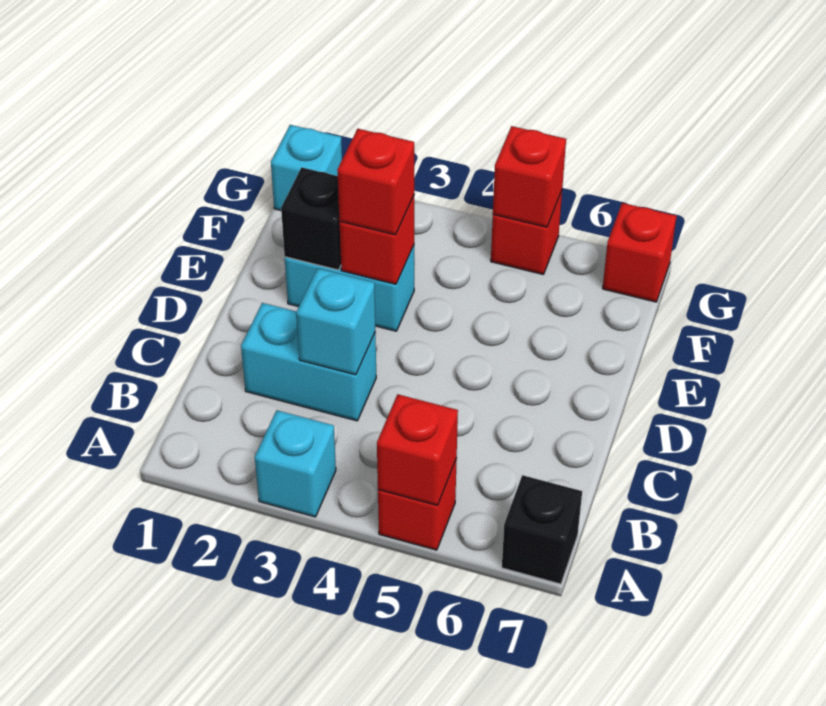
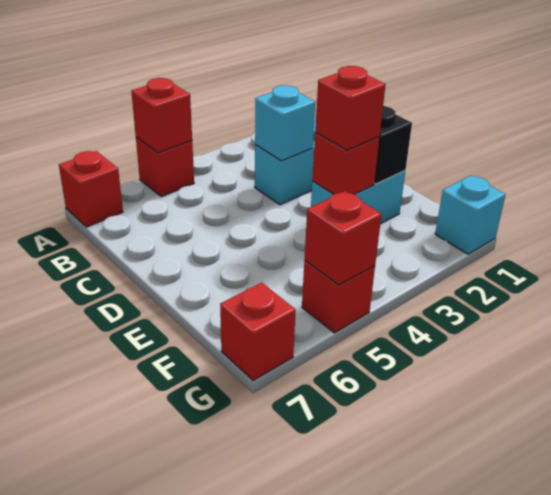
cyan 1x1 brick [255,410,336,517] -> none
black 1x1 brick [502,475,582,584] -> red 1x1 brick [59,151,123,227]

